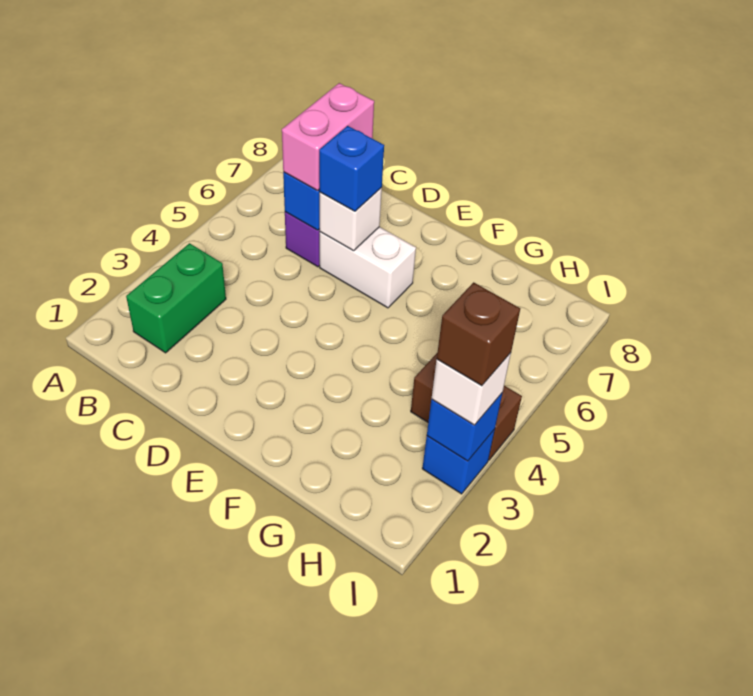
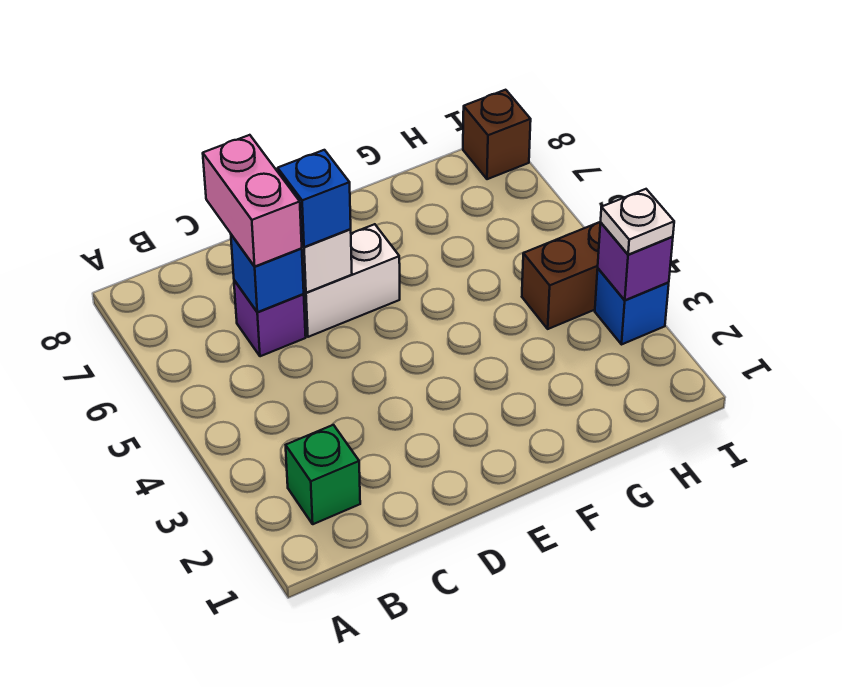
green 1x2 brick [126,243,226,353] -> green 1x1 brick [286,425,360,524]
blue 1x1 brick [427,393,502,461] -> purple 1x1 brick [598,222,673,300]
white 1x1 brick [432,353,511,425] -> white 1x1 plate [601,189,674,255]
brown 1x1 brick [437,282,520,386] -> brown 1x1 brick moved to [463,90,531,179]

